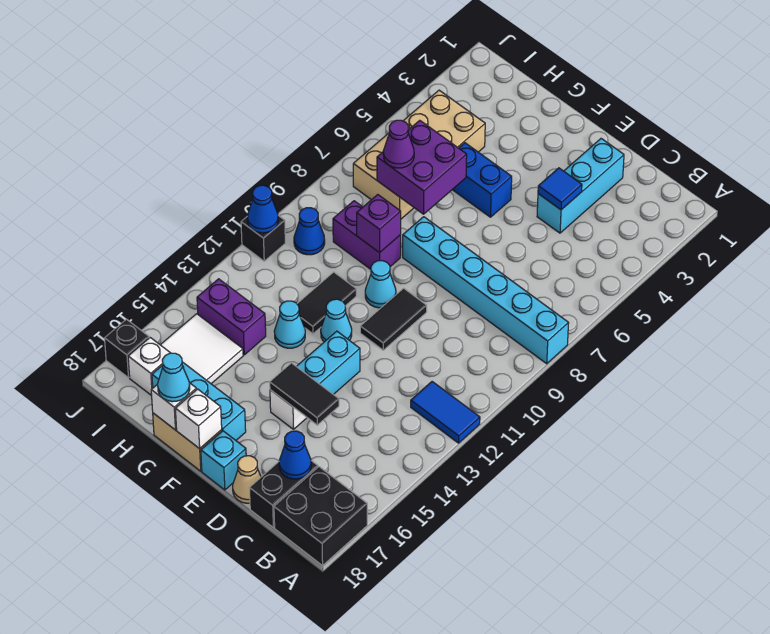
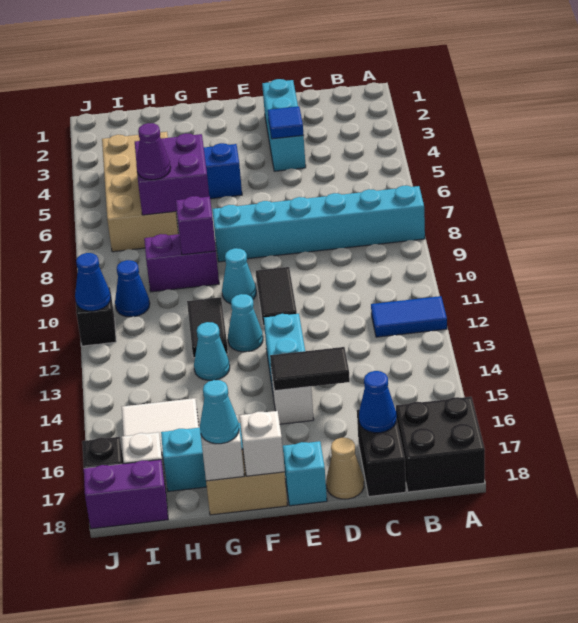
purple 1x2 brick [197,279,266,355] -> purple 1x2 brick moved to [84,460,168,529]

